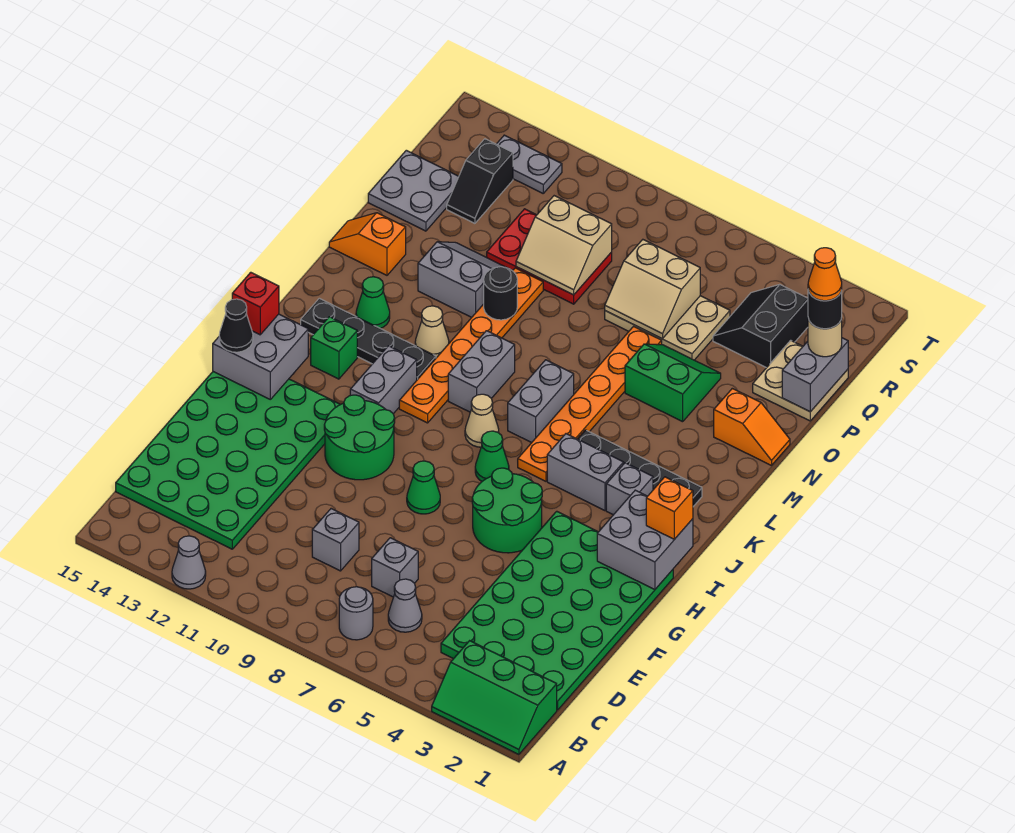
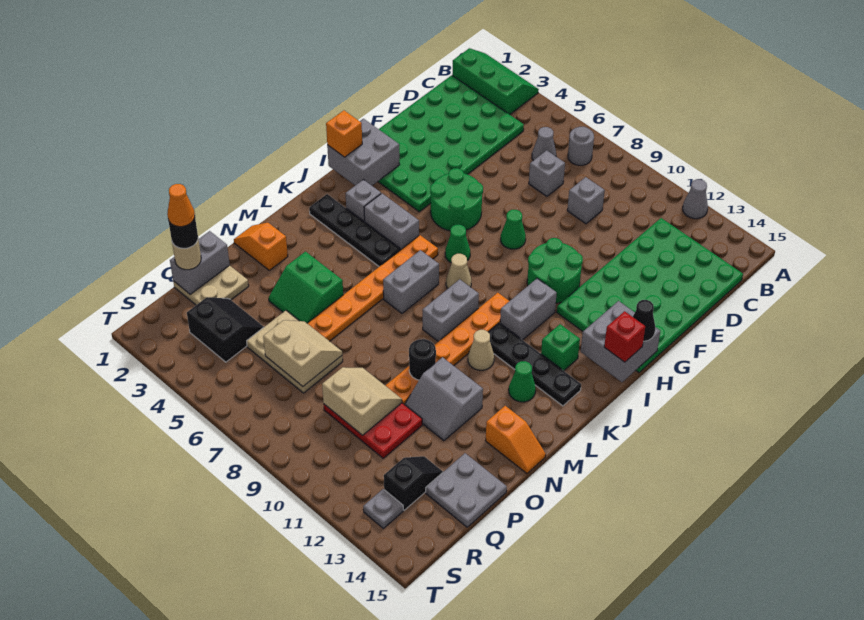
black 2x2 slope [713,285,808,368] -> black 2x2 slope turned to [187,297,264,362]
grey 1x2 plate [497,135,562,193] -> grey 1x1 plate [363,489,403,528]

